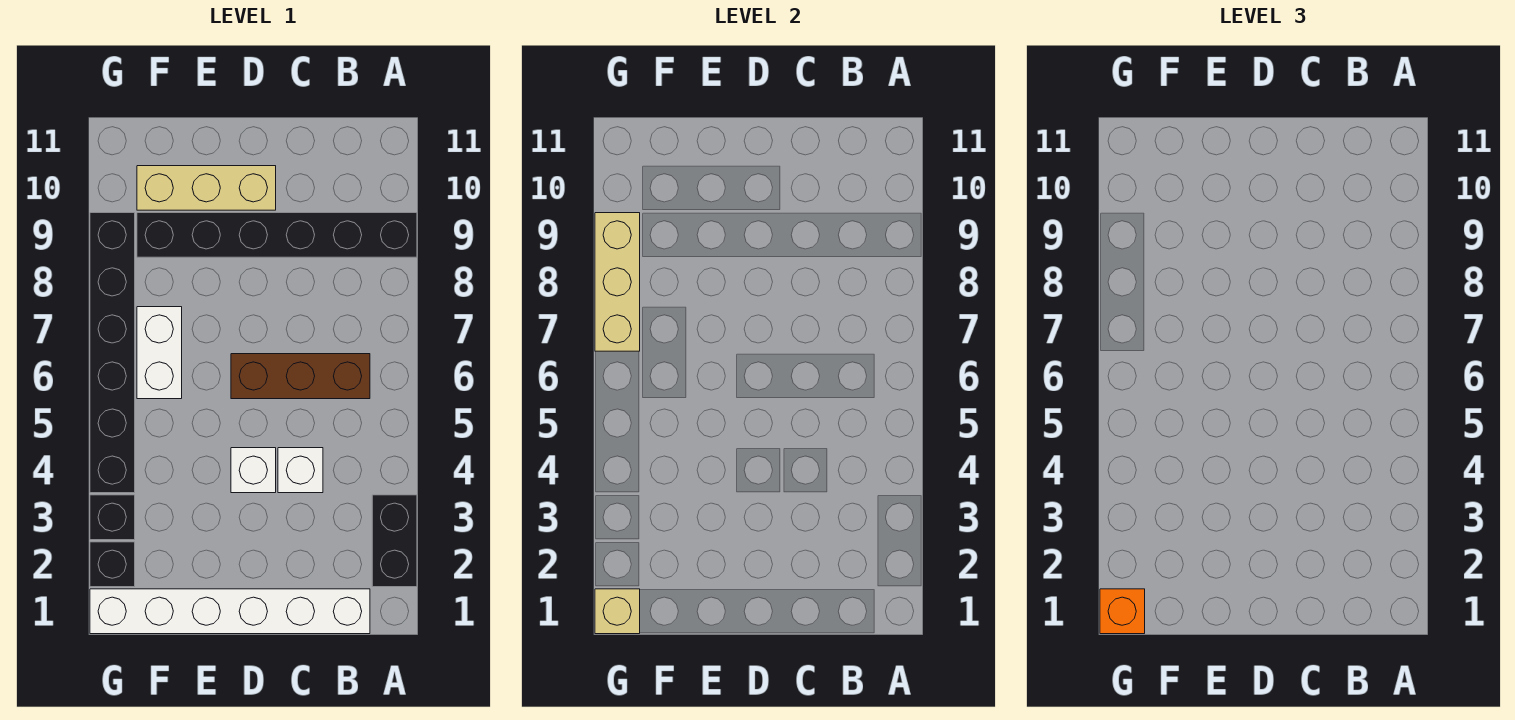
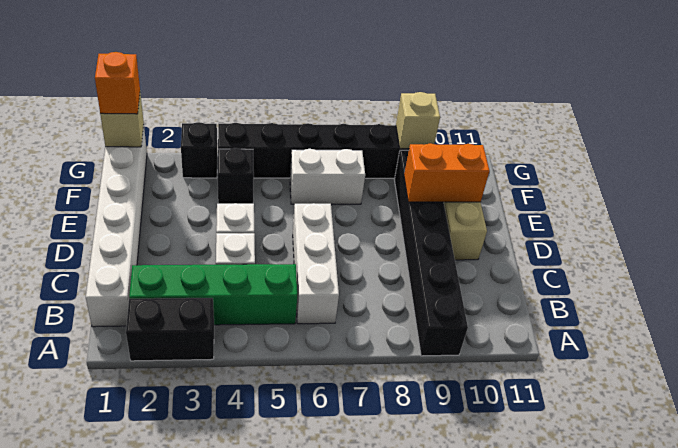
none -> green 1x4 brick [129,264,297,325]
brown 1x3 brick [231,354,370,399] -> white 1x3 brick [293,203,339,324]
none -> orange 1x2 brick [404,143,490,202]
black 1x1 brick [90,542,135,587] -> black 1x1 brick moved to [218,148,254,204]
tan 1x3 brick [595,213,640,351] -> tan 1x1 brick [396,92,440,149]

